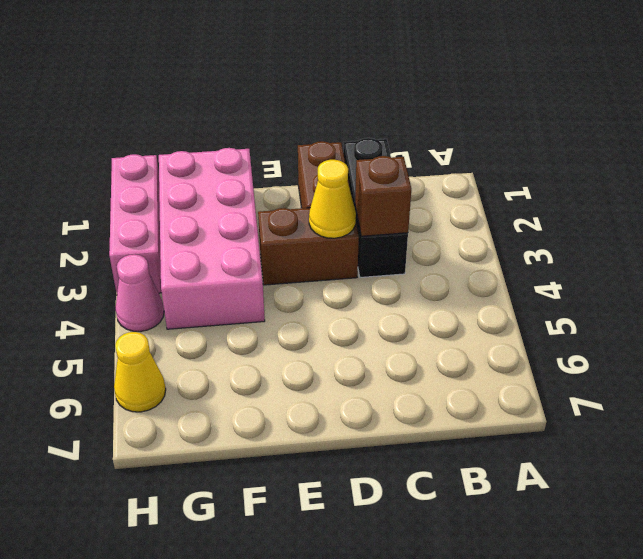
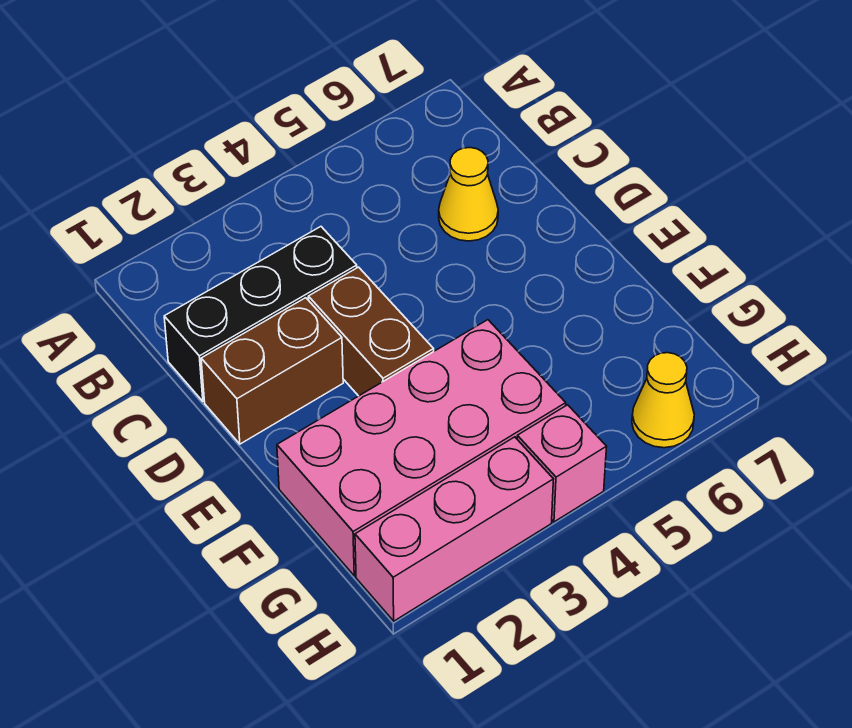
brown 1x1 brick [355,156,411,236] -> none
yellow 1x1 cone [309,160,356,238] -> yellow 1x1 cone moved to [439,148,498,241]
pink 1x1 cone [116,254,164,331] -> pink 1x1 brick [517,405,607,522]

